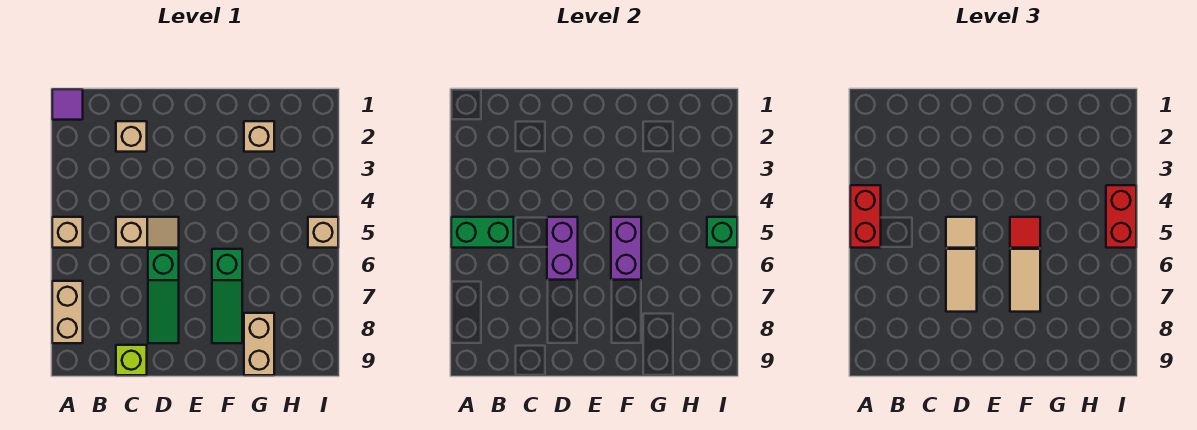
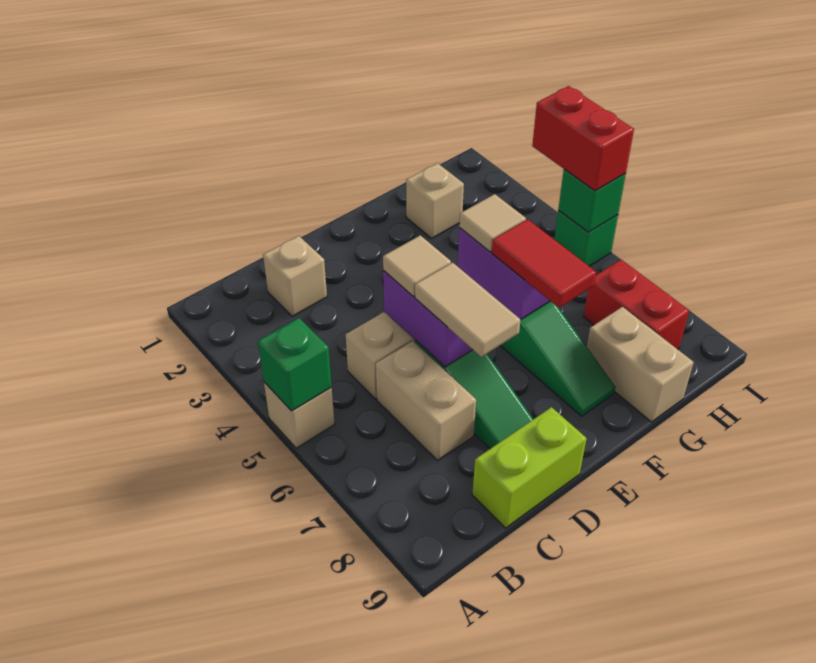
purple 1x1 tile [52,89,83,120] -> none
red 1x2 brick [850,185,881,248] -> red 1x2 brick moved to [583,260,689,349]
green 1x2 brick [451,217,514,248] -> green 1x1 brick [258,318,332,411]
tan 1x2 brick [52,281,83,343] -> tan 1x2 brick moved to [376,341,476,460]
lime 1x1 brick [116,345,147,375] -> lime 1x2 brick [472,407,587,528]
red 1x1 tile [1010,217,1040,248] -> tan 1x1 tile [459,194,526,252]
tan 1x2 tile [1010,249,1040,312] -> red 1x2 tile [492,219,596,308]
tan 1x1 brick [308,217,338,248] -> green 1x1 brick [554,211,618,266]

